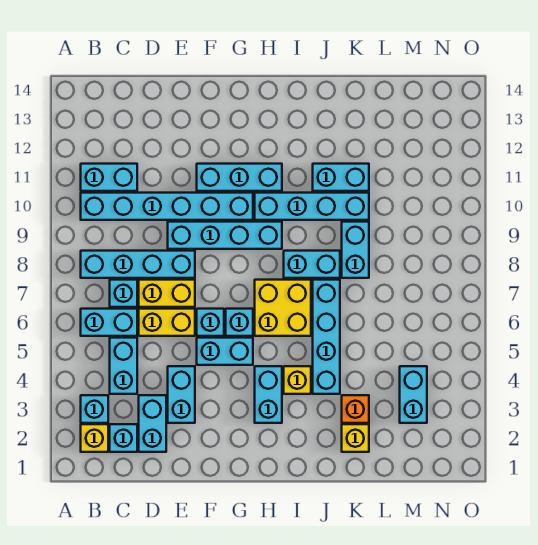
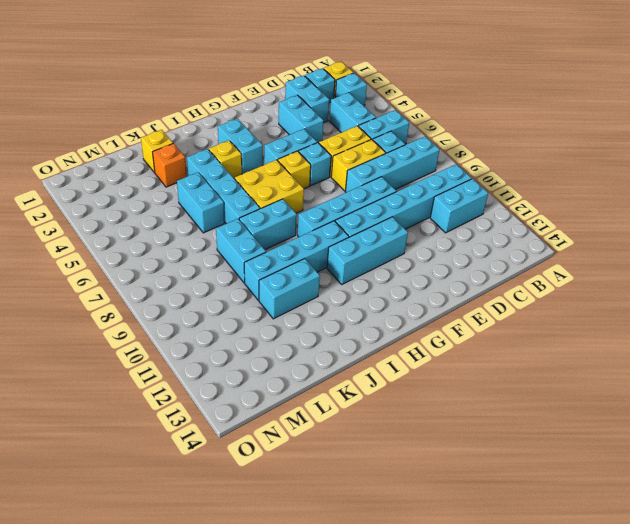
cyan 1x1 brick [226,309,253,336] -> yellow 1x1 brick [278,151,311,189]
cyan 1x2 brick [400,366,427,423] -> cyan 1x2 brick moved to [177,172,225,233]

